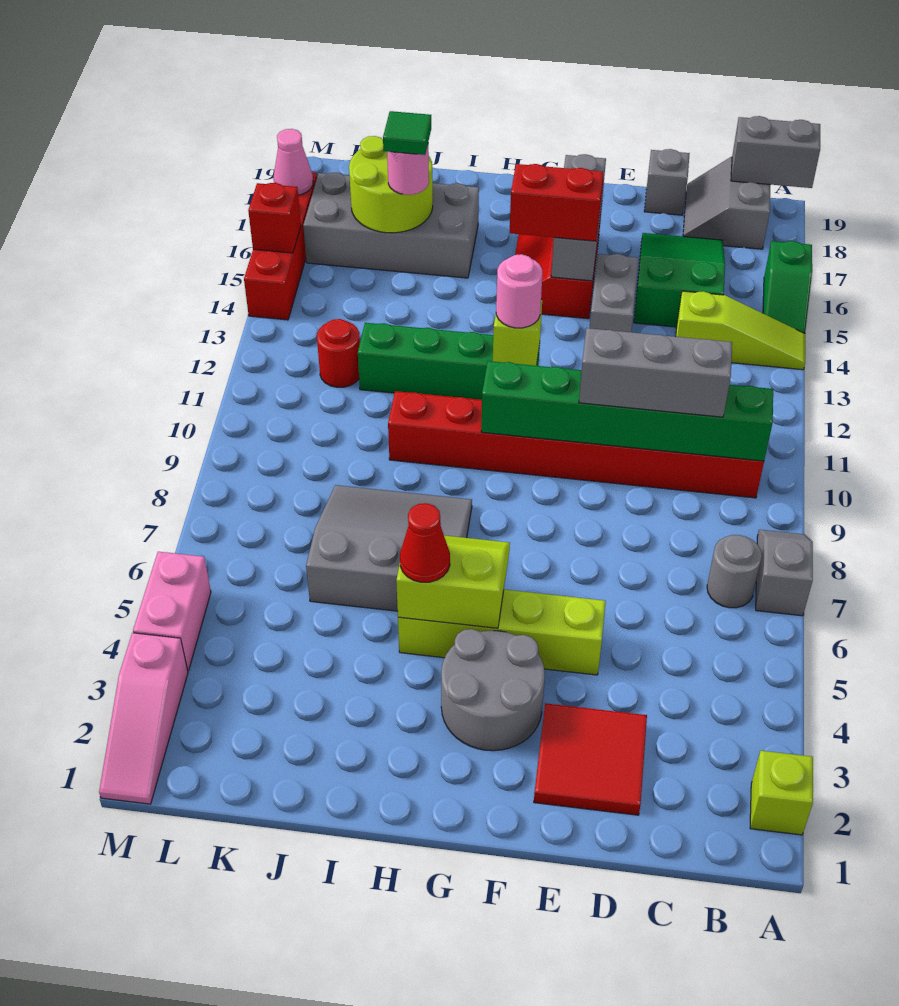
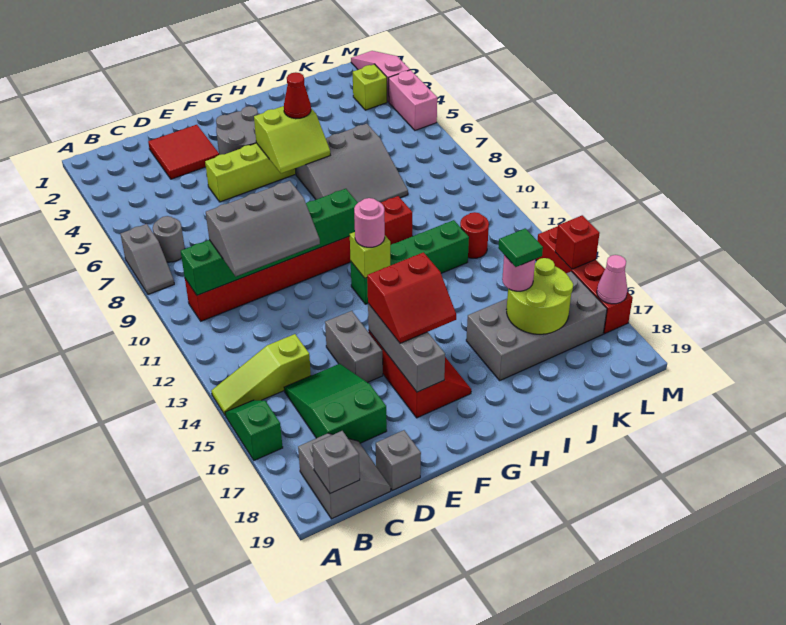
lime 1x1 brick [750,751,813,835] -> lime 1x1 brick moved to [353,64,387,110]
grey 1x2 brick [731,116,820,188] -> grey 1x1 brick [312,431,360,494]
green 2x3 slope [634,233,725,327] -> green 2x3 slope turned to [284,364,387,443]

